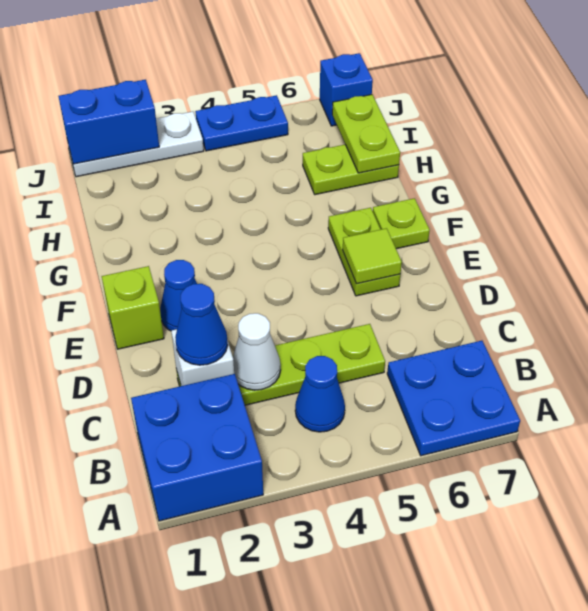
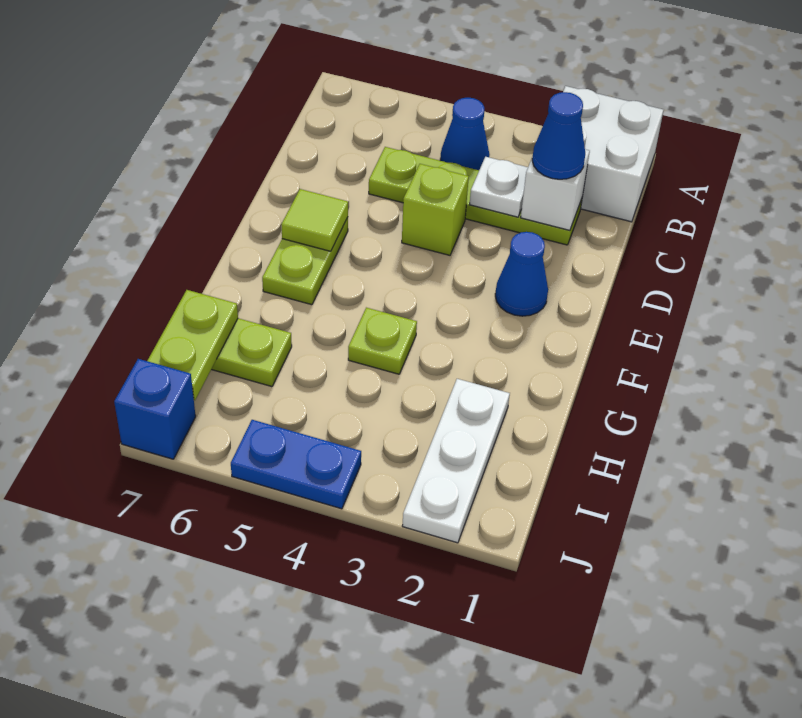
blue 2x2 brick [131,374,263,521] -> white 2x2 brick [563,86,663,222]
blue 2x2 plate [387,341,520,456] -> none
white 1x1 cone [233,313,281,390] -> white 1x1 plate [470,157,528,217]
lime 1x1 brick [102,266,164,349] -> lime 1x1 brick moved to [402,164,469,255]
lime 1x1 plate [373,198,430,249] -> lime 1x1 plate moved to [348,308,417,374]
white 1x3 plate [68,112,204,177] -> white 1x3 plate turned to [402,379,510,543]
blue 1x2 brick [58,80,159,164] -> none

